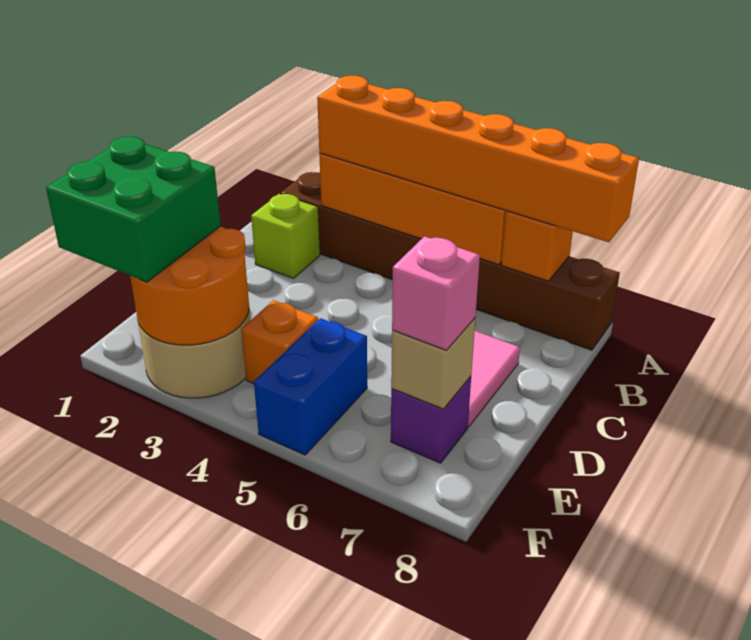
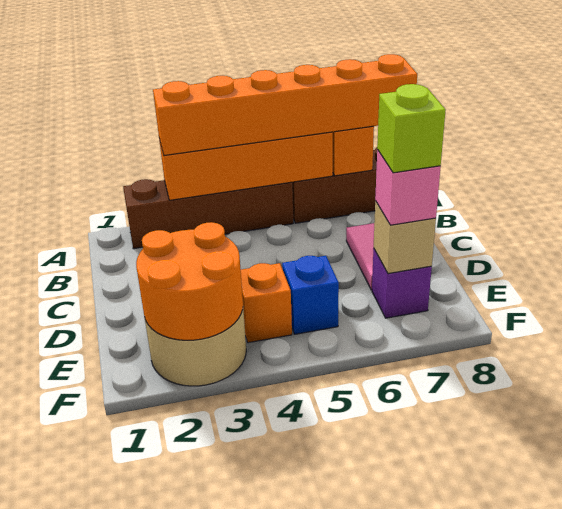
lime 1x1 brick [251,194,320,278] -> lime 1x1 brick moved to [377,84,446,173]
green 2x2 brick [46,137,221,282] -> none
blue 1x2 brick [254,318,367,455] -> blue 1x1 brick [282,256,339,334]

